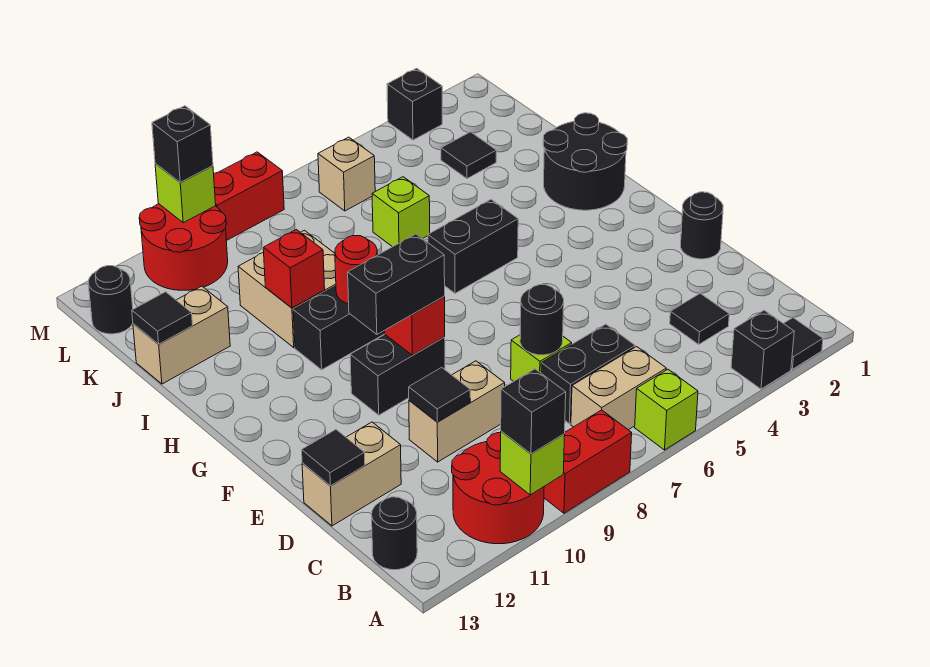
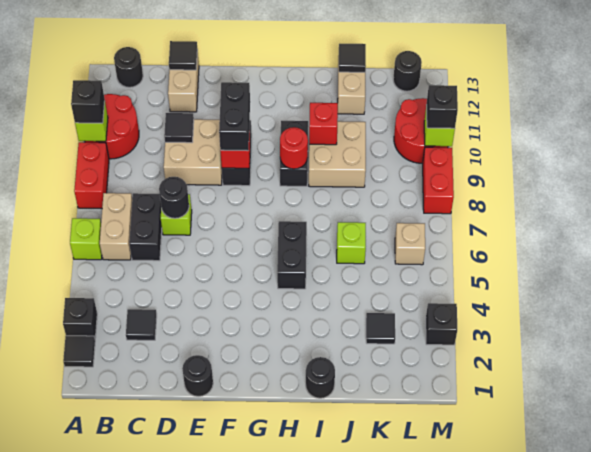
tan 1x2 brick [409,361,505,462] -> tan 2x2 brick [164,119,222,185]
black 2x2 round brick [543,113,627,210] -> black 1x1 round brick [306,357,335,398]

